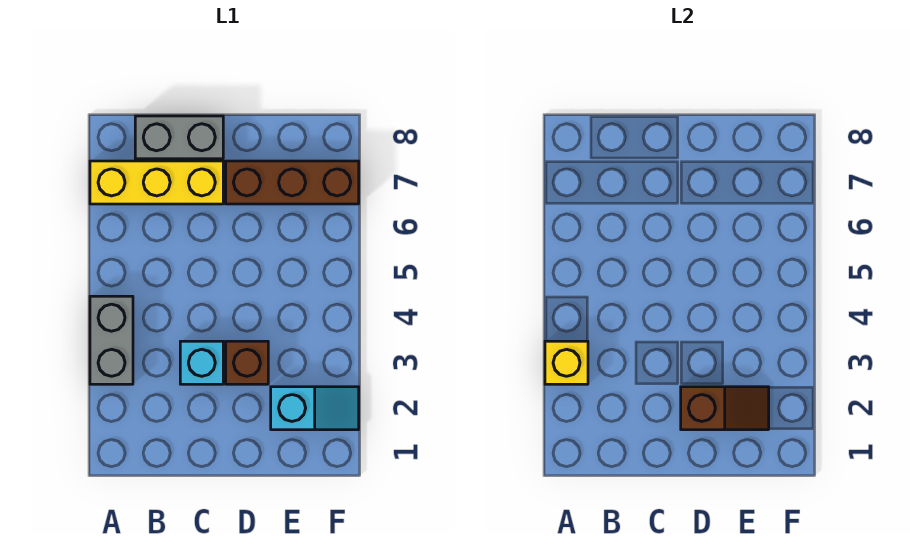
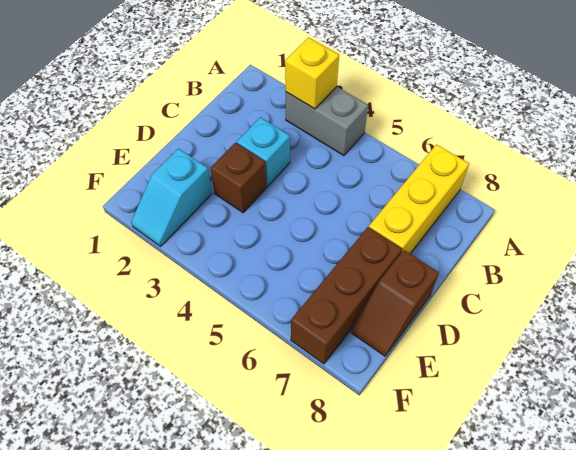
grey 1x2 brick [135,116,223,159] -> none
brown 1x2 slope [681,387,769,430] -> brown 1x2 slope moved to [351,250,439,356]

